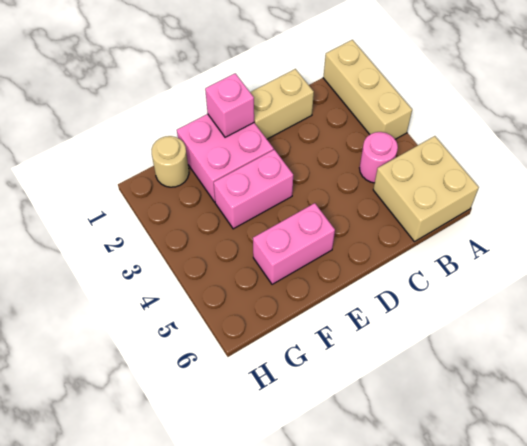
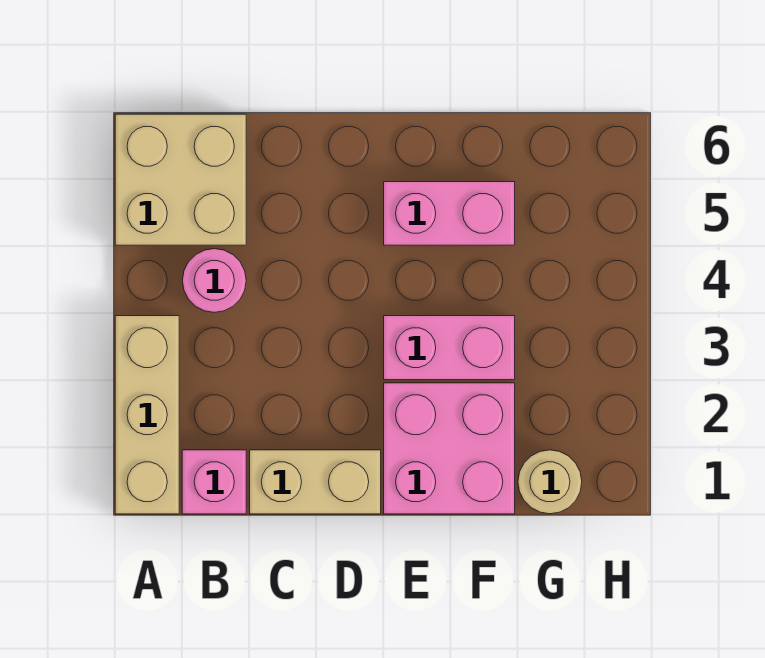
pink 1x1 brick [205,73,254,137] -> pink 1x1 brick moved to [182,450,246,514]

